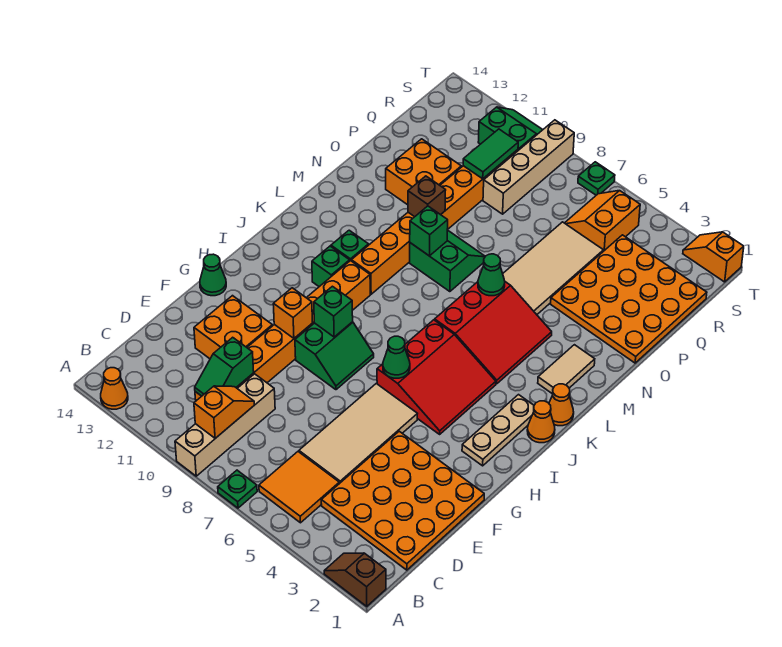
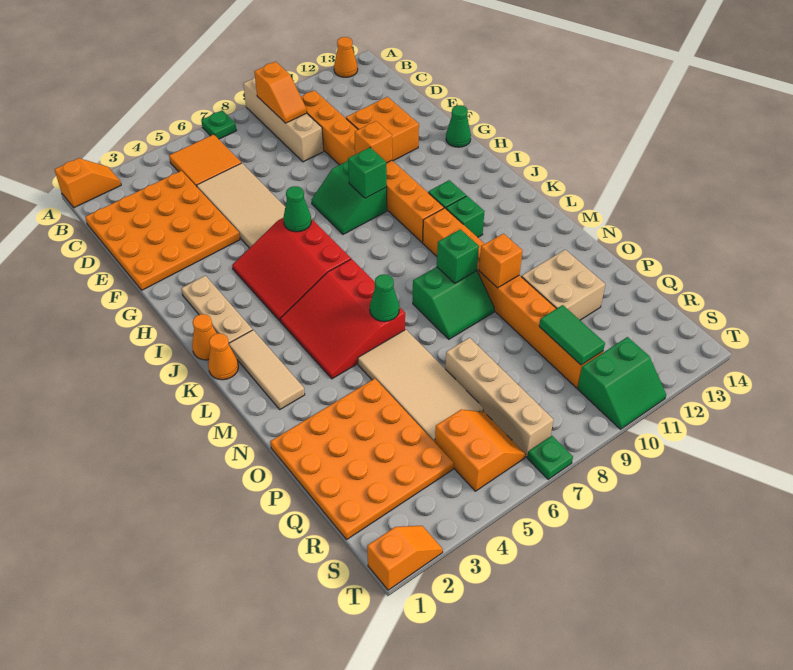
brown 1x2 slope [324,553,386,606] -> orange 1x2 slope [54,158,121,208]
green 1x2 slope [195,337,254,396] -> none
tan 1x2 tile [538,345,595,394] -> tan 1x3 tile [229,330,305,409]
brown 1x1 brick [408,176,446,217] -> orange 1x1 brick [479,234,522,288]
orange 2x2 brick [386,139,461,205] -> tan 2x2 brick [521,250,605,320]
tan 1x4 brick [483,120,574,214] -> tan 1x4 brick moved to [445,338,553,457]

